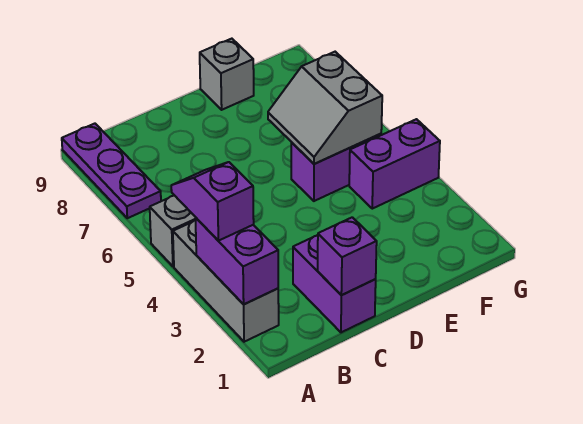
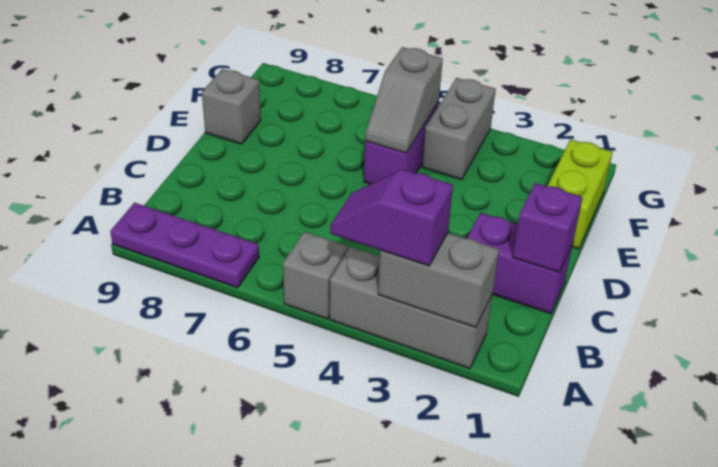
purple 1x2 brick [195,218,278,304] -> grey 1x2 brick [378,233,499,328]
none -> lime 1x2 brick [547,139,613,249]
grey 2x2 slope [268,52,382,164] -> grey 1x2 slope [365,47,443,153]
purple 1x2 brick [349,119,440,209] -> grey 1x2 brick [422,78,496,180]

